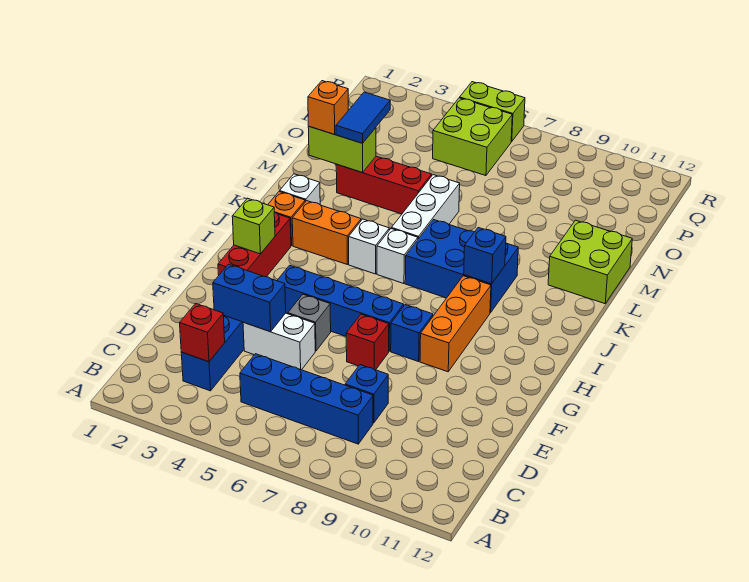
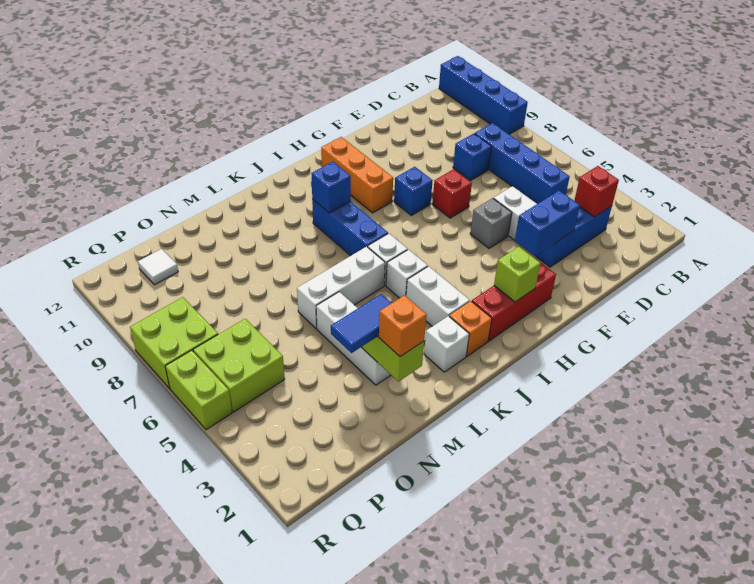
blue 1x2 brick [213,264,286,332] -> blue 1x2 brick turned to [515,191,580,256]
blue 1x4 brick [277,265,404,351] -> blue 1x4 brick moved to [439,56,528,134]
orange 1x3 brick [420,276,491,372] -> orange 1x3 brick turned to [321,137,393,213]
orange 1x2 brick [292,201,361,264] -> white 1x2 brick [406,266,470,326]
blue 2x3 brick [405,220,518,313] -> blue 1x3 brick [312,199,388,256]
lime 2x2 brick [548,220,632,304] -> lime 2x2 brick moved to [130,297,218,388]
red 1x3 brick [336,156,432,214] -> white 1x3 brick [316,292,391,385]
none -> white 1x1 tile [138,249,178,285]

